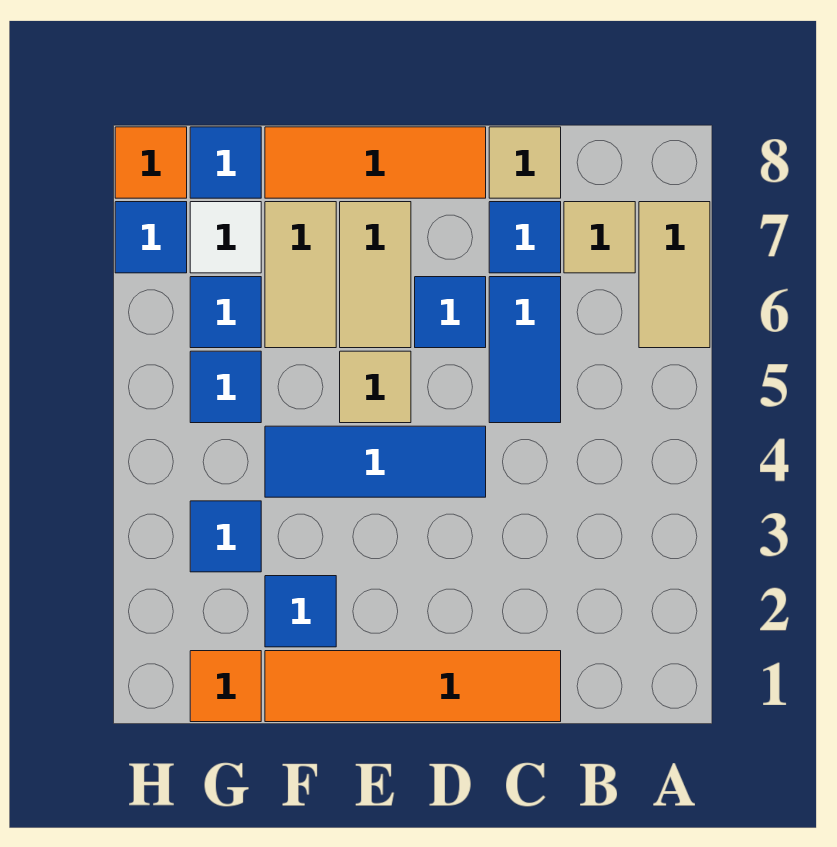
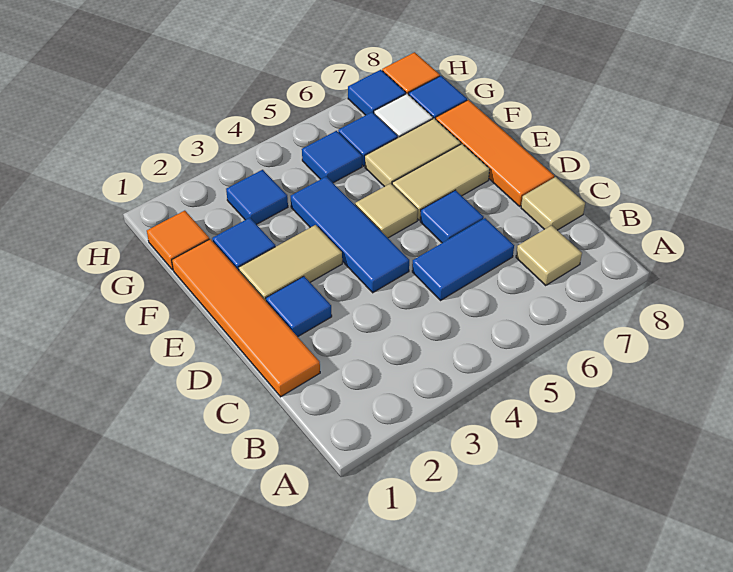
tan 1x2 tile [639,202,710,348] -> tan 1x2 tile moved to [239,225,342,301]
blue 1x1 tile [489,202,561,273] -> blue 1x1 tile moved to [266,276,332,337]

